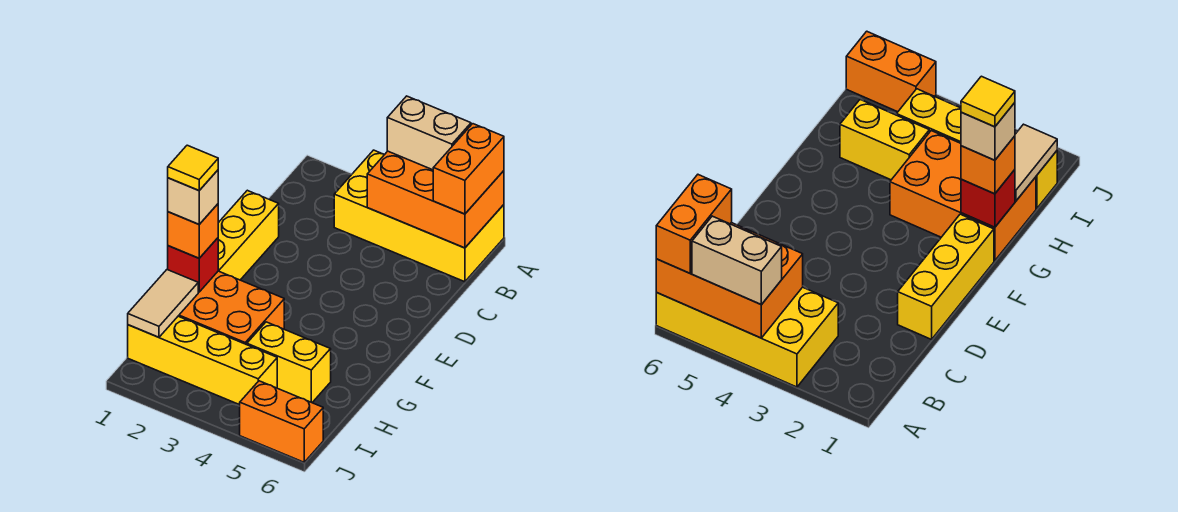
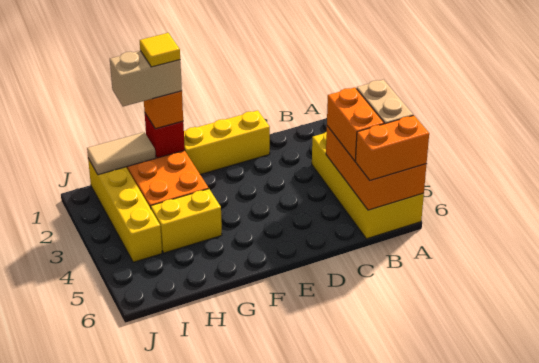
tan 1x1 brick [168,170,218,224] -> tan 1x2 brick [110,51,182,106]
yellow 1x2 brick [247,322,331,403] -> yellow 1x2 brick turned to [151,189,222,253]
orange 1x2 brick [240,381,323,462] -> orange 1x2 brick moved to [327,88,384,161]

